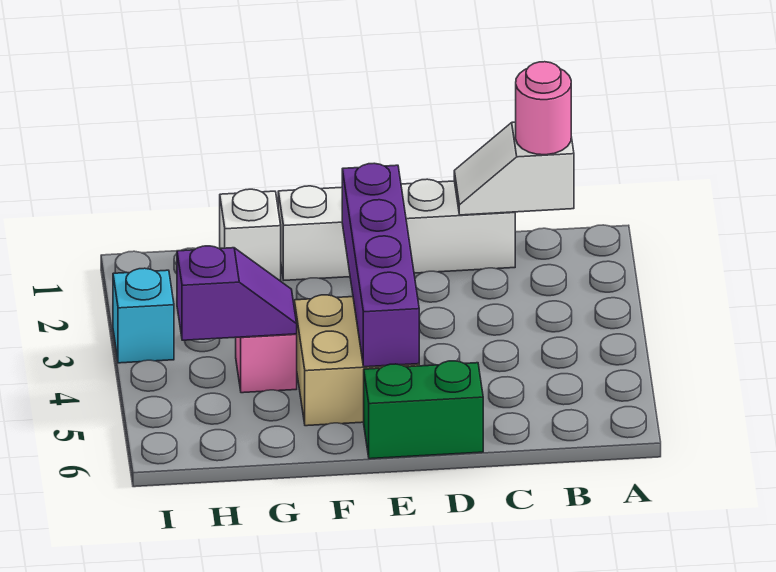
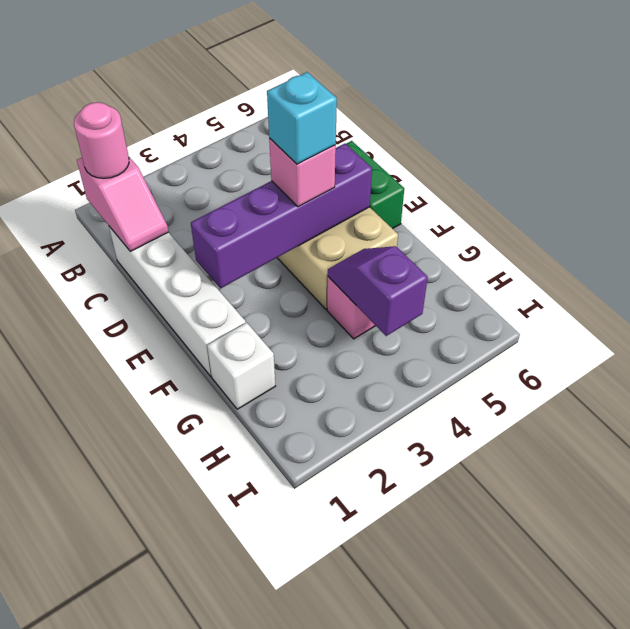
white 1x2 slope [454,122,574,215] -> pink 1x2 slope [77,157,168,251]
none -> pink 1x1 brick [269,138,336,207]
cyan 1x1 brick [113,268,174,363] -> cyan 1x1 brick moved to [267,72,337,164]

